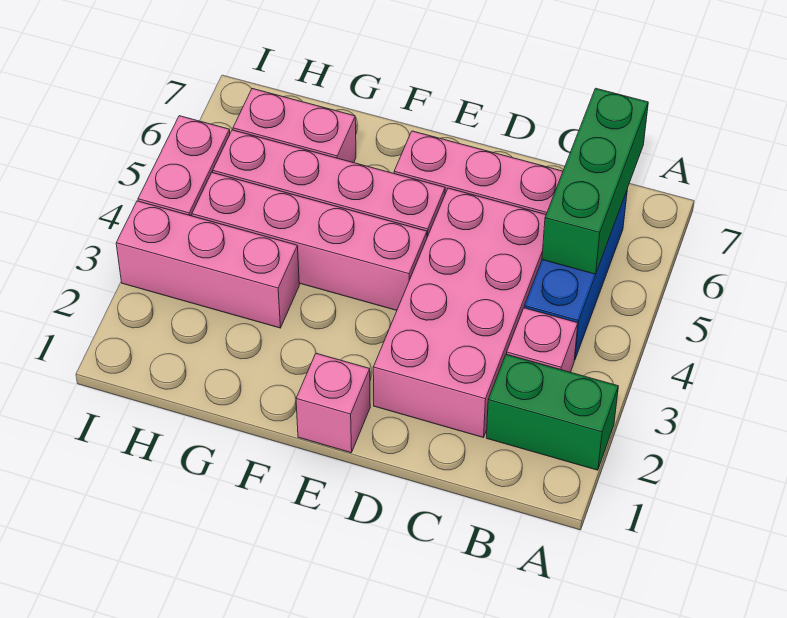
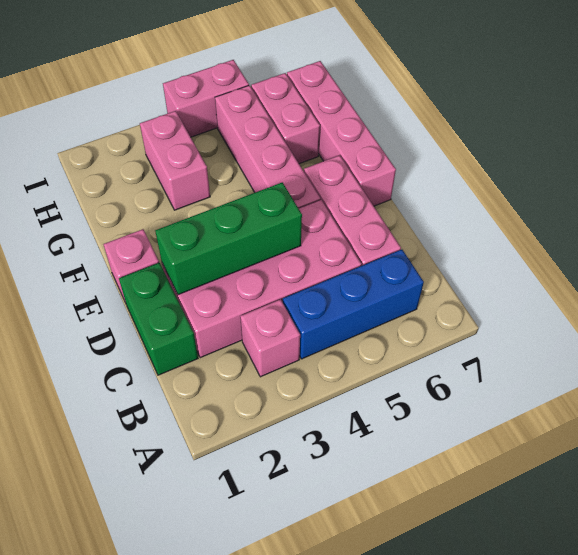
green 1x2 brick [486,354,618,470] -> green 1x2 brick moved to [119,263,198,375]
green 1x3 brick [542,88,648,274] -> green 1x3 brick moved to [155,182,302,295]
pink 1x4 brick [192,173,427,310] -> pink 1x4 brick moved to [287,61,396,206]
pink 1x3 brick [116,201,299,328] -> pink 1x2 brick [140,111,210,210]

